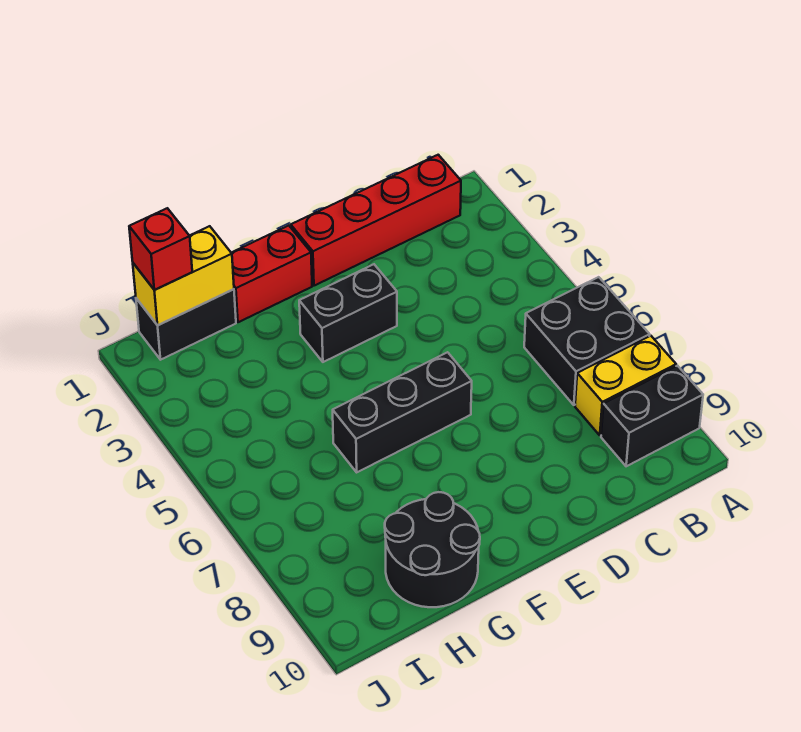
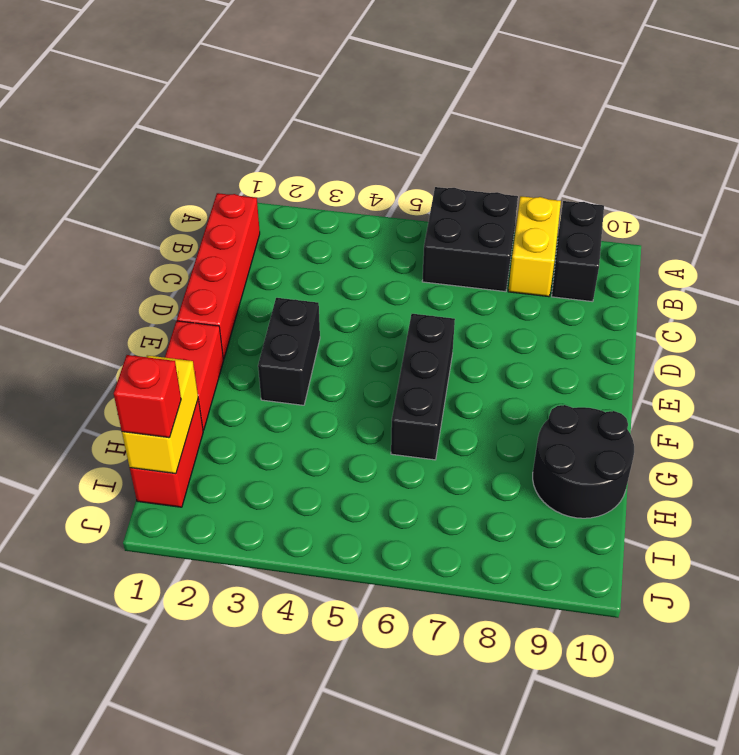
black 1x2 brick [136,289,236,360] -> red 1x2 brick [130,399,203,507]

